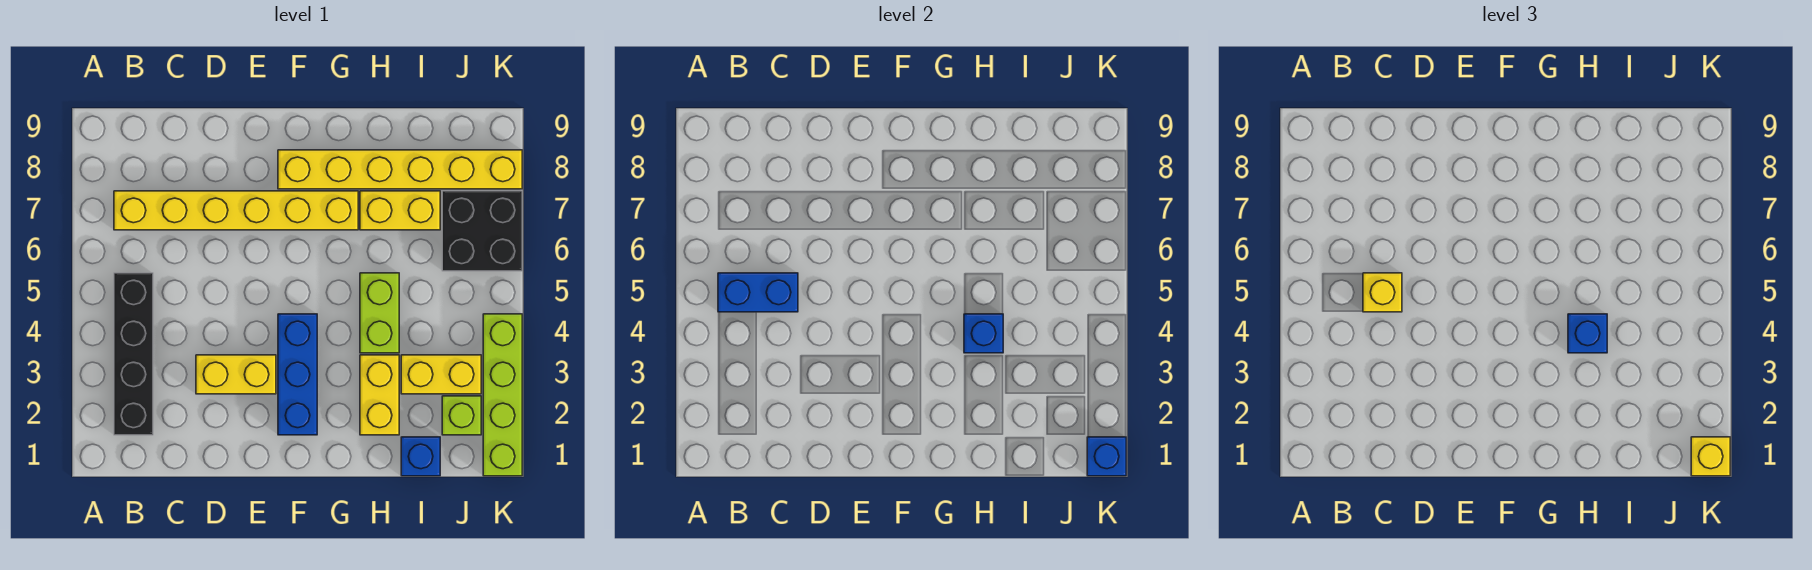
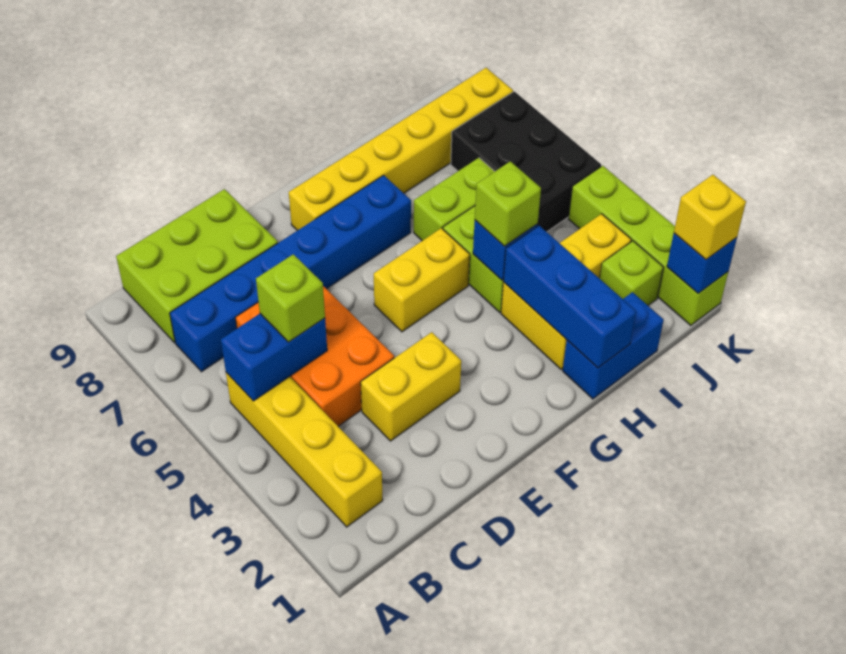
black 1x4 brick [114,273,153,435] -> yellow 1x4 brick [226,373,383,527]
yellow 1x6 brick [114,191,358,230] -> blue 1x6 brick [170,175,411,372]
none -> lime 2x3 brick [116,189,278,343]
none -> orange 2x3 brick [235,286,394,426]
yellow 1x1 brick [1363,273,1402,312] -> lime 1x1 brick [256,254,325,342]
blue 1x3 brick [278,314,317,435] -> blue 1x3 brick moved to [503,226,636,368]
blue 1x1 brick [1568,314,1607,353] -> lime 1x1 brick [475,161,541,246]
none -> lime 1x2 brick [414,158,495,241]
yellow 1x2 brick [360,191,440,230] -> yellow 1x2 brick moved to [374,228,470,332]
blue 1x1 brick [401,437,440,476] -> blue 1x2 brick [563,292,664,399]
black 2x2 brick [442,191,522,271] -> black 2x3 brick [451,91,601,232]

